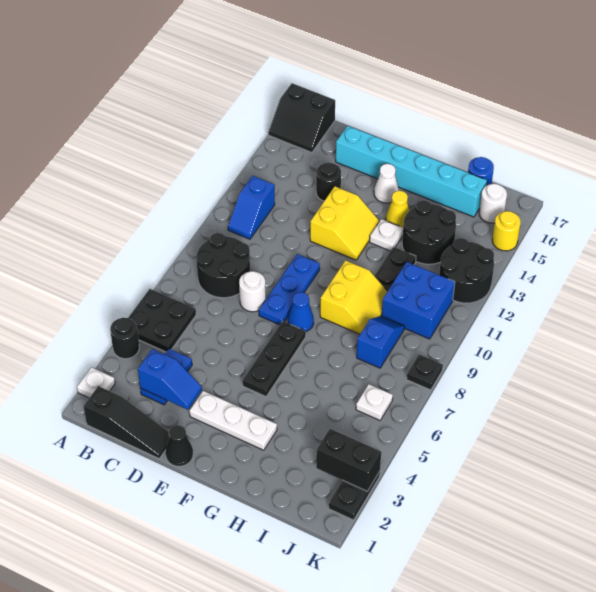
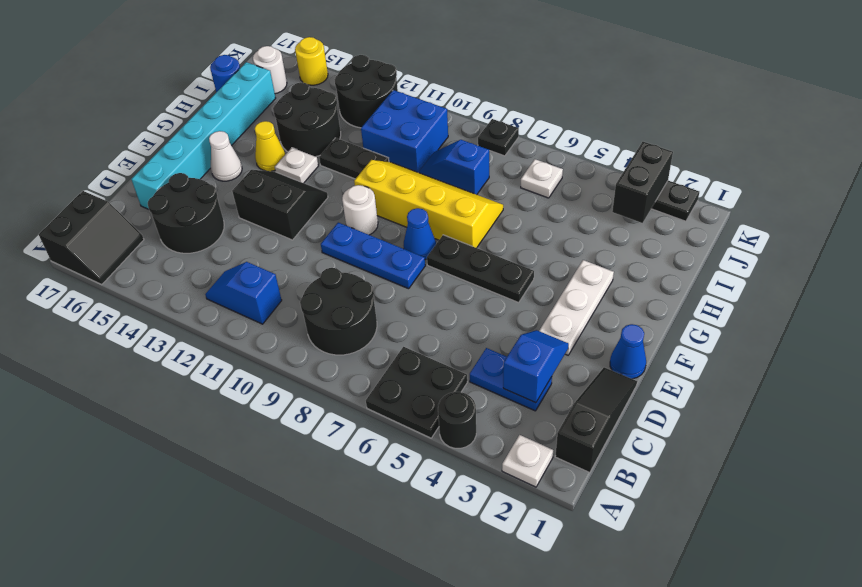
blue 1x2 slope [228,176,275,239] -> blue 1x2 slope turned to [205,262,282,324]
white 1x1 round brick [239,271,266,312] -> white 1x1 round brick moved to [342,185,378,235]
black 1x1 round brick [316,162,341,201] -> black 2x2 round brick [148,173,224,253]
black 1x1 cone [165,425,193,466] -> blue 1x1 cone [610,324,646,379]
yellow 2x2 slope [310,186,379,260] -> black 2x2 slope [232,170,328,240]
yellow 2x2 slope [320,260,387,334] -> yellow 2x4 slope [354,160,503,248]

